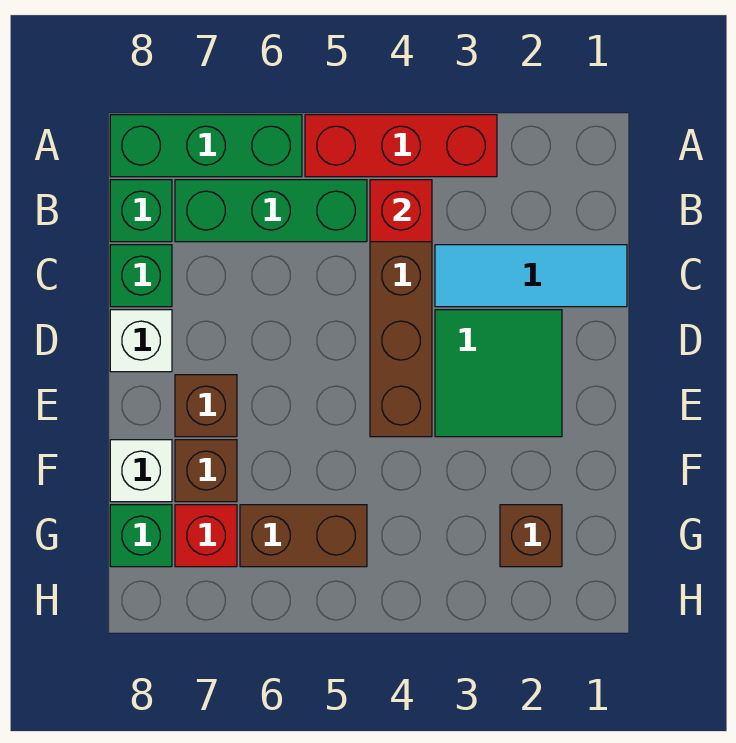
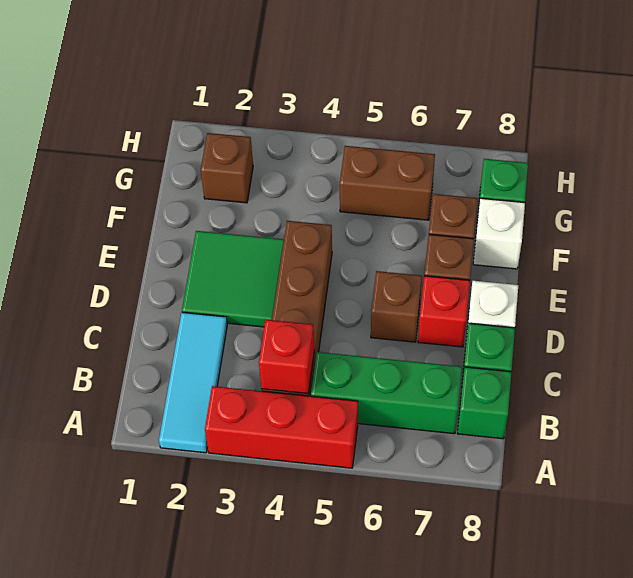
green 1x3 brick [110,115,302,177] -> none
cyan 1x3 tile [435,245,627,307] -> cyan 1x3 tile turned to [159,312,227,453]
none -> brown 1x1 brick [371,271,422,342]
red 1x1 brick [175,505,237,567] -> red 1x1 brick moved to [418,276,470,347]

